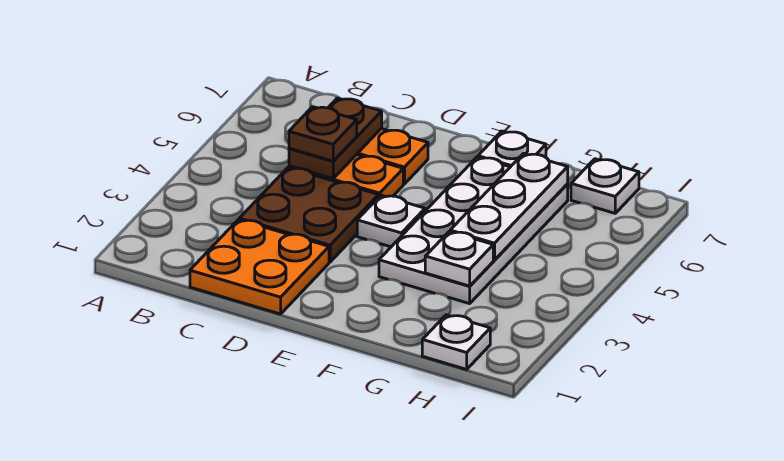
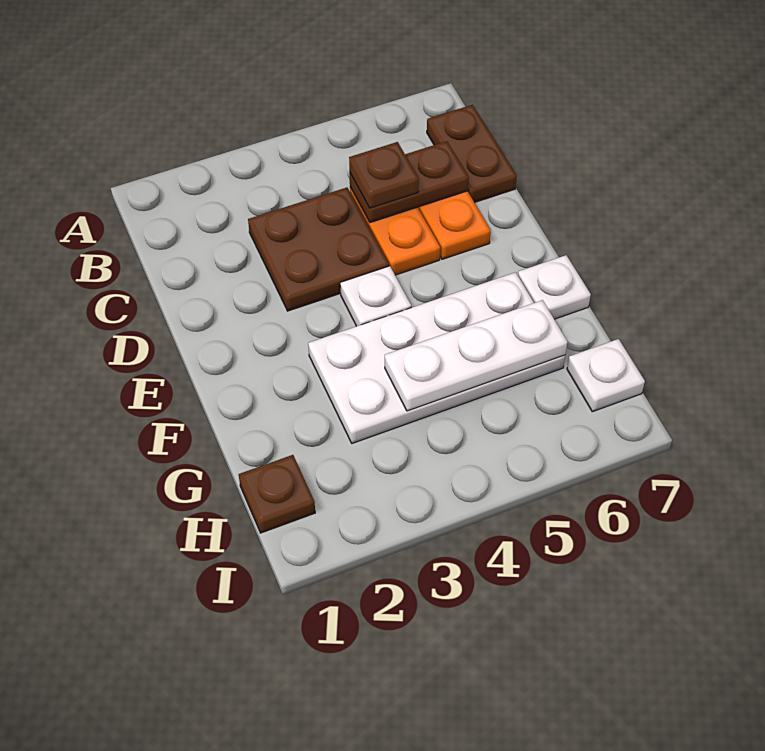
none -> brown 1x2 plate [427,105,517,202]
orange 2x2 plate [190,220,329,314] -> none
white 1x1 plate [425,231,493,286] -> none
white 1x1 plate [422,315,490,369] -> brown 1x1 plate [239,455,315,533]

